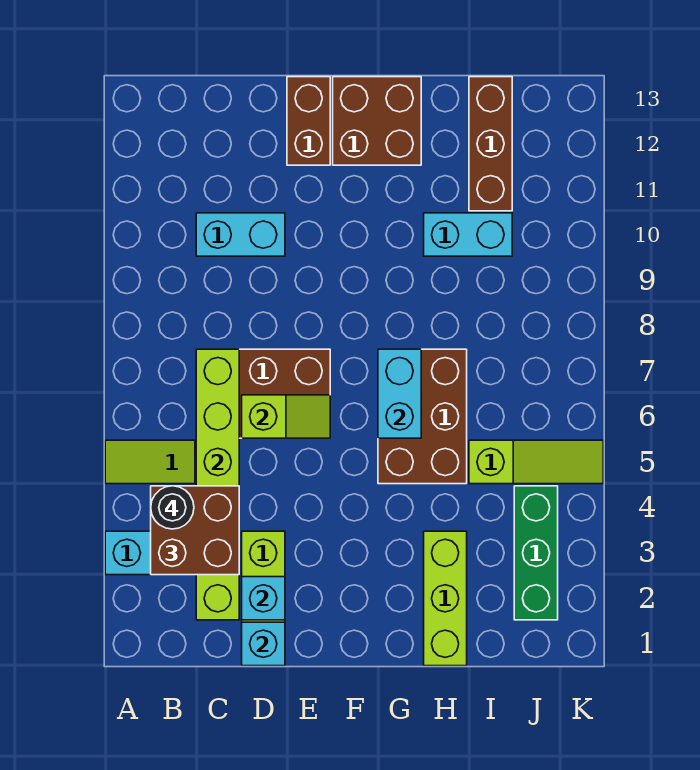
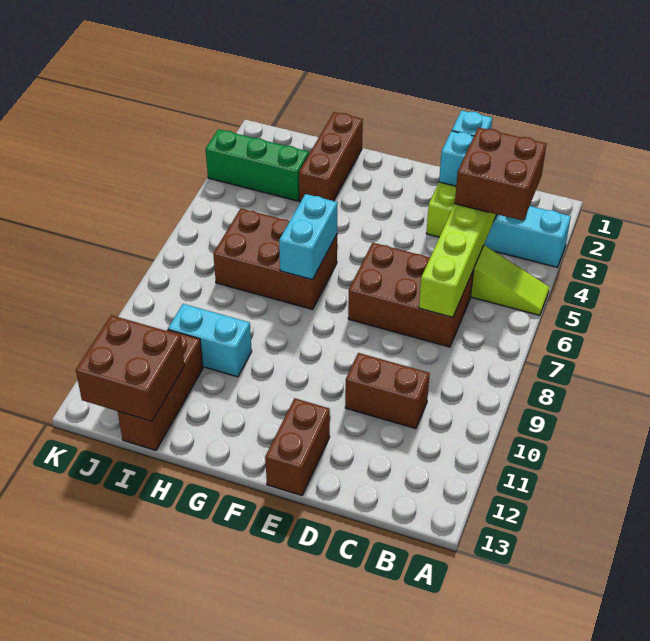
black 1x1 round brick [151,486,194,529] -> none
cyan 1x2 brick [196,213,285,256] -> brown 1x2 brick [345,353,430,429]
lime 1x2 slope [242,395,330,438] -> none
brown 2x2 brick [333,77,421,165] -> brown 2x2 brick moved to [76,315,184,421]
brown 2x3 brick [378,349,467,484] -> brown 2x3 brick turned to [213,208,337,309]
lime 1x3 brick [424,531,467,666] -> brown 1x3 brick [299,112,363,202]
lime 1x3 slope [469,440,603,484] -> none
green 1x3 brick [514,486,558,620] -> green 1x3 brick turned to [206,129,309,201]

